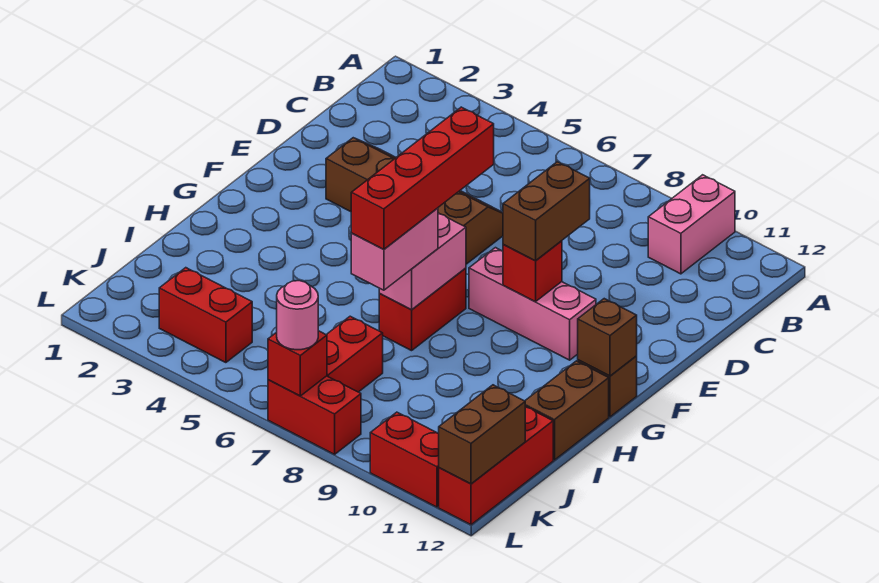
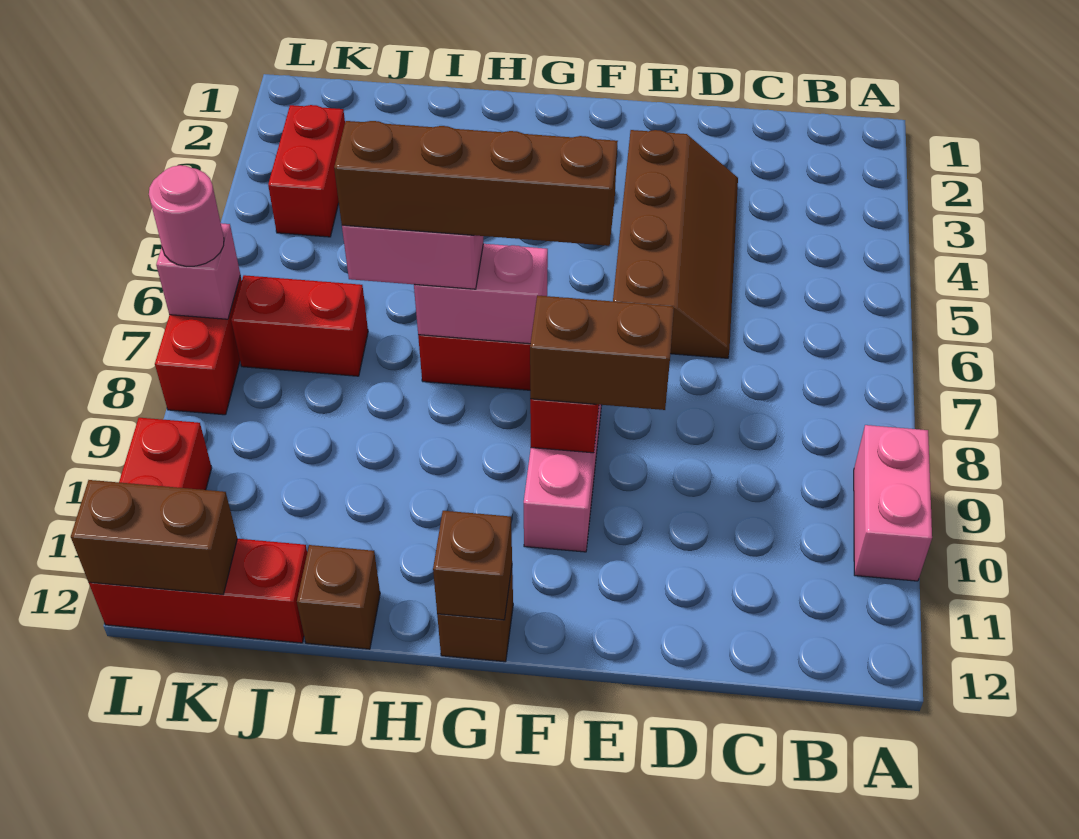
pink 1x2 brick [648,175,735,274] -> pink 1x2 brick turned to [854,425,932,581]
red 1x4 brick [351,107,494,250] -> brown 1x4 brick [334,121,618,246]
brown 1x2 brick [525,361,609,460] -> brown 1x1 brick [297,545,380,649]
red 1x1 brick [268,331,327,396] -> pink 1x1 brick [156,223,240,319]

